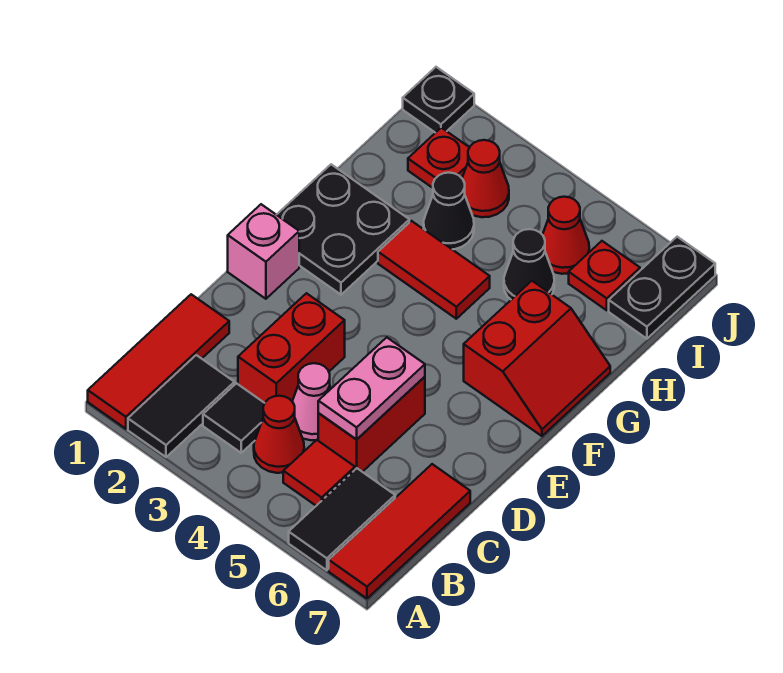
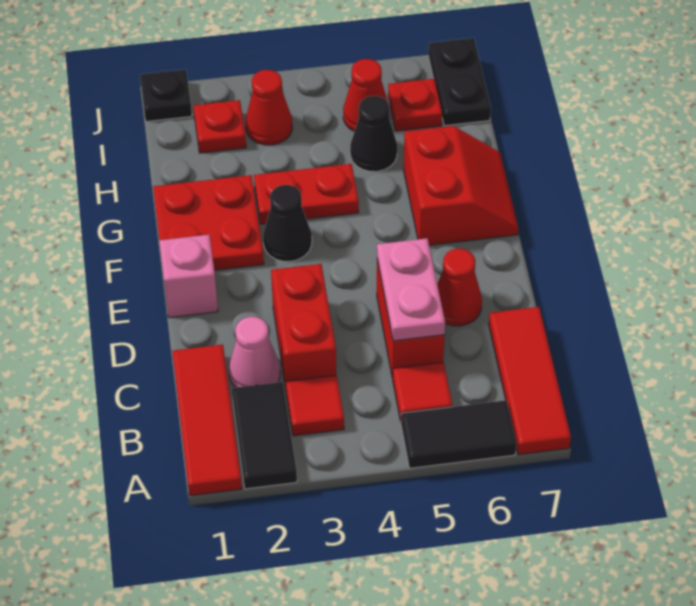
black 1x2 tile [289,468,395,570] -> black 1x2 tile turned to [401,400,516,468]
black 1x1 tile [203,383,265,453] -> red 1x1 tile [286,375,344,436]
red 1x1 cone [254,396,304,473] -> red 1x1 cone moved to [437,249,482,326]
pink 1x1 cone [292,363,331,440] -> pink 1x1 cone moved to [229,317,280,388]
black 2x2 plate [277,164,409,295] -> red 2x2 plate [153,175,264,270]
red 1x2 tile [378,221,490,319] -> red 1x2 plate [254,164,359,224]
black 1x1 cone [424,173,474,249] -> black 1x1 cone moved to [263,185,312,261]

